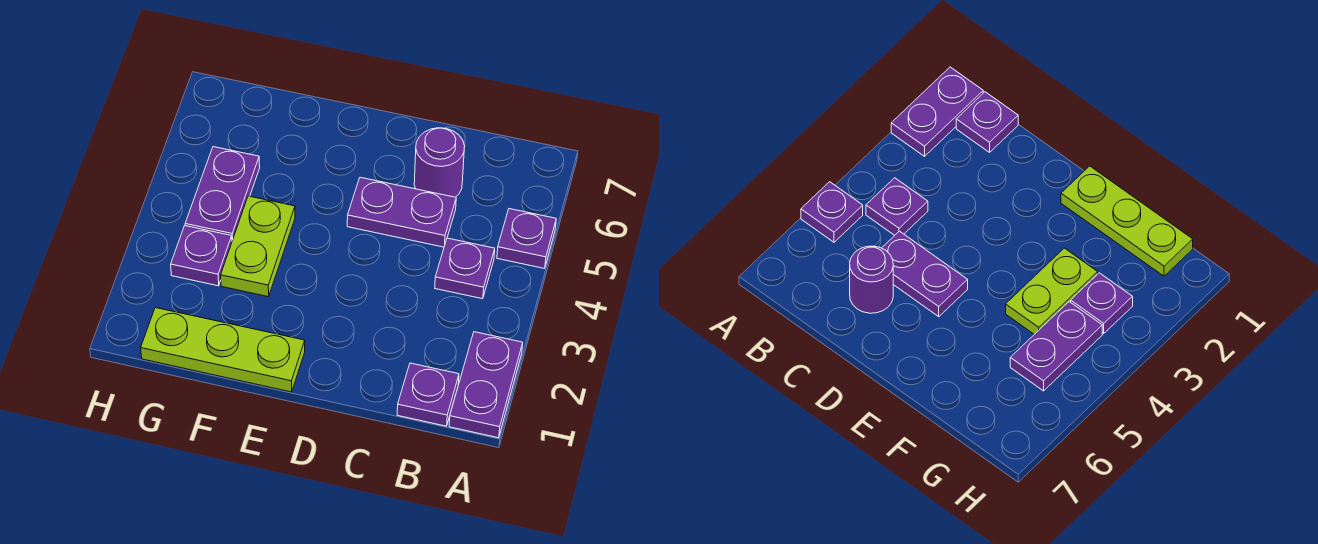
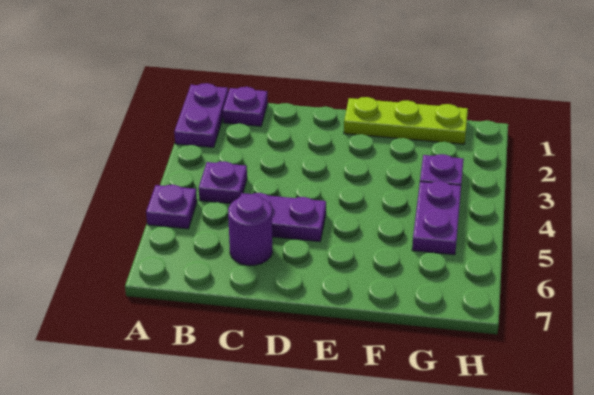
lime 1x2 plate [221,196,295,297] -> none

